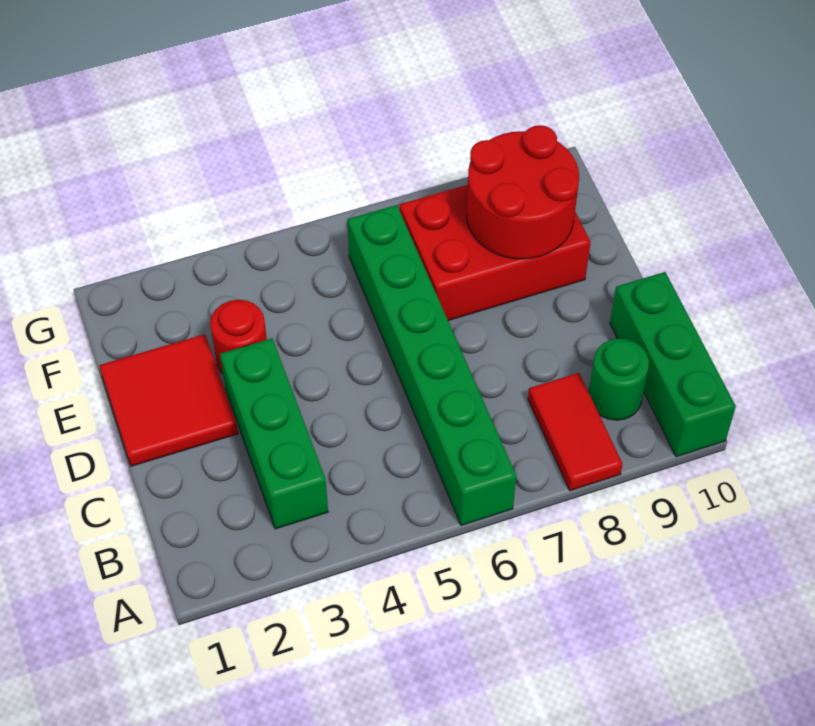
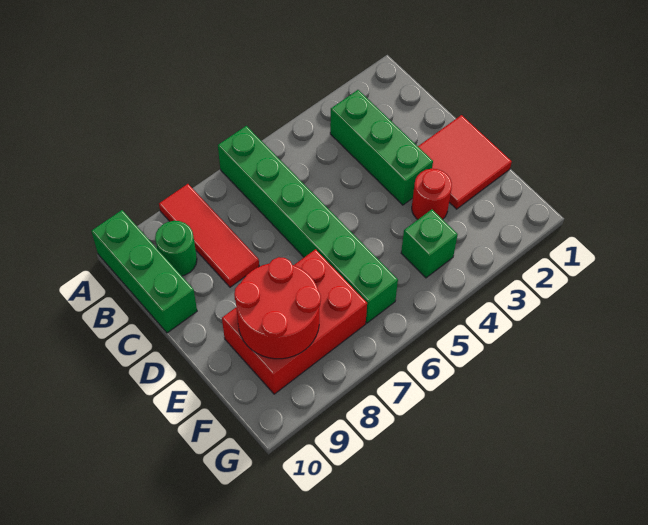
red 1x2 tile [528,373,623,491] -> red 1x3 tile [159,184,259,287]
none -> green 1x1 brick [401,210,458,278]

